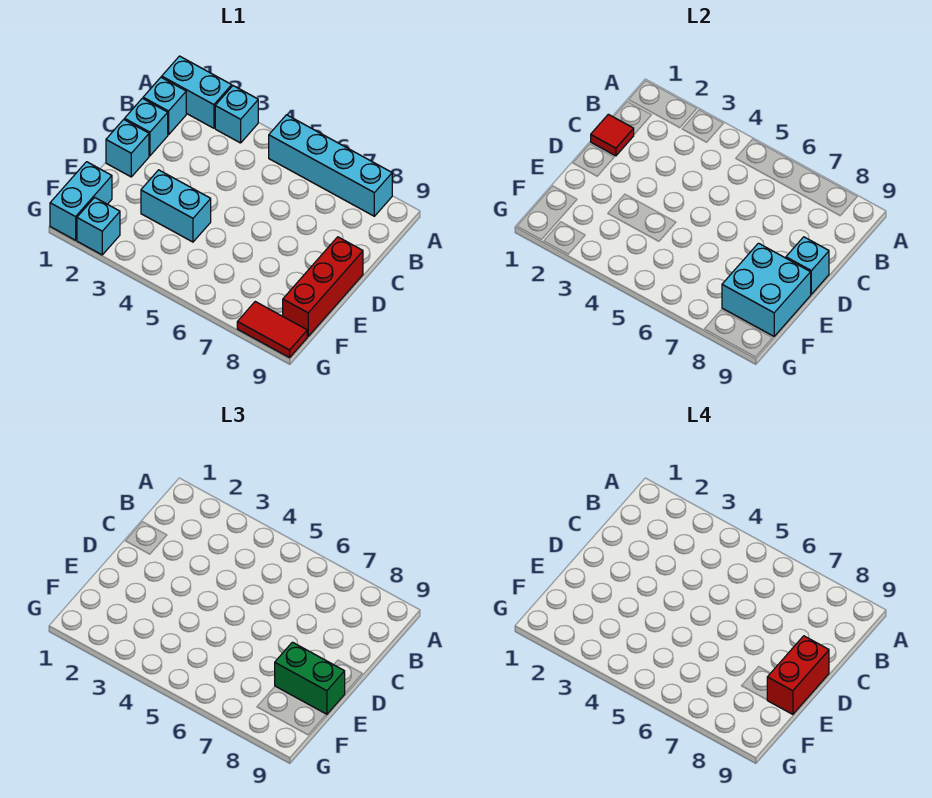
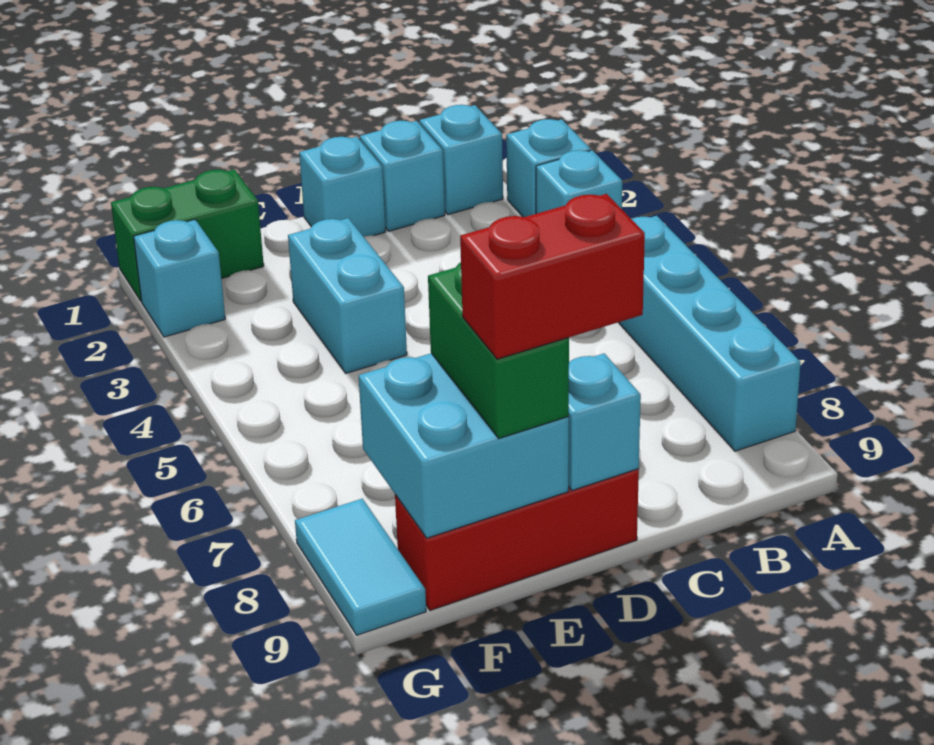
cyan 1x2 brick [162,56,232,128] -> cyan 1x1 brick [506,119,591,217]
red 1x1 tile [591,114,634,156] -> none
cyan 1x2 brick [50,162,112,240] -> green 1x2 brick [111,169,264,301]
red 1x2 tile [237,302,307,358] -> cyan 1x2 tile [295,499,426,635]

